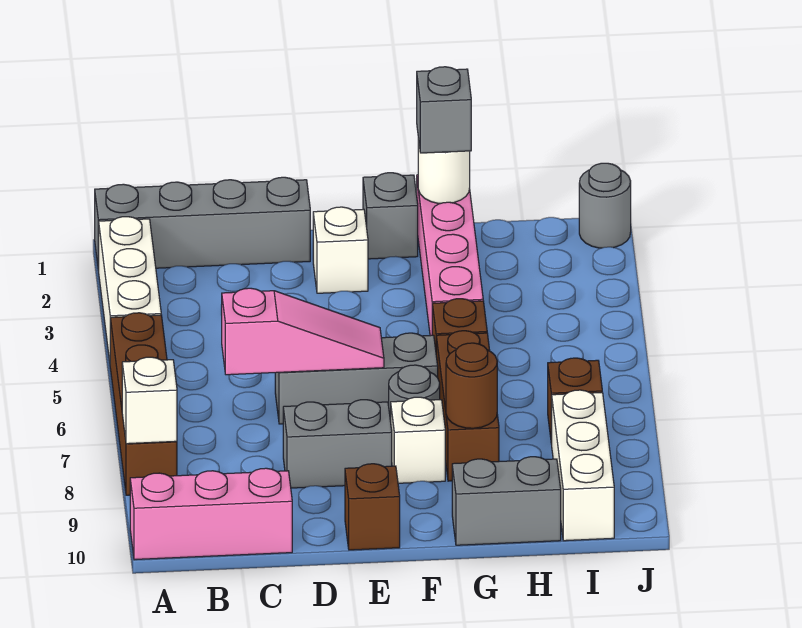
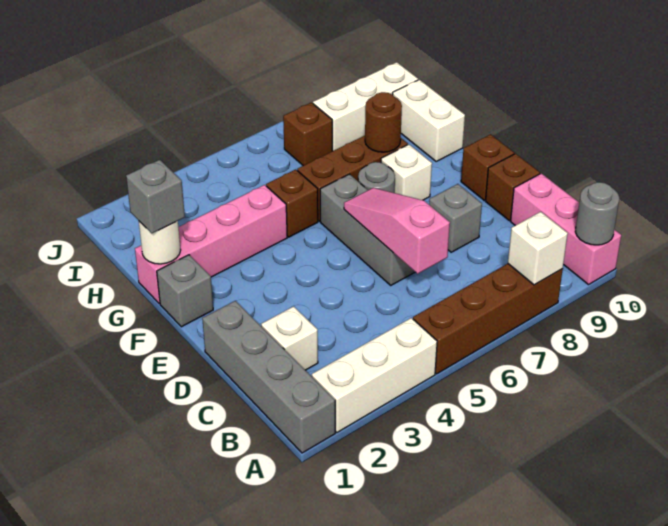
grey 1x2 brick [283,400,392,488] -> grey 1x1 brick [429,184,482,252]
none -> brown 1x1 brick [485,154,540,220]
white 1x1 brick [313,207,368,293] -> white 1x1 brick moved to [261,306,318,370]
grey 1x2 brick [452,457,561,545] -> white 1x2 brick [393,80,465,162]
grey 1x1 round brick [579,163,631,248] -> grey 1x1 round brick moved to [575,182,619,245]

